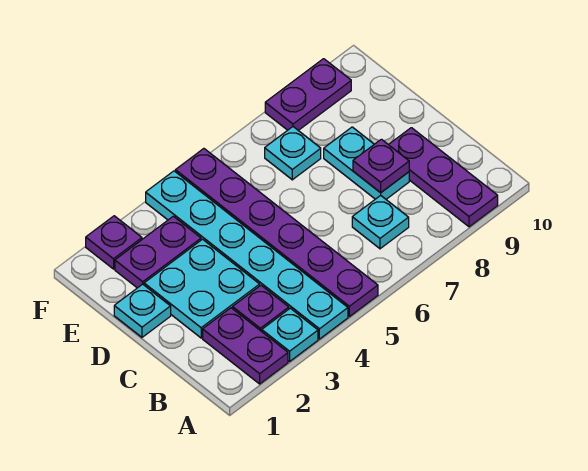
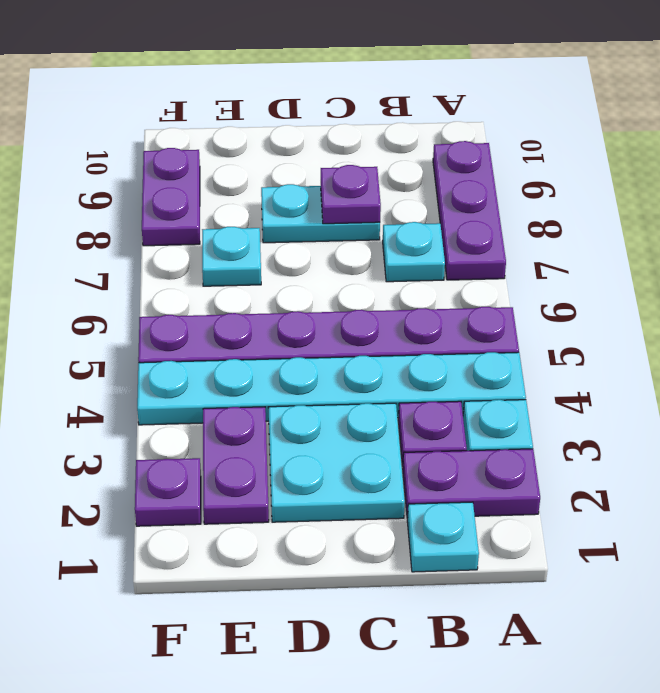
purple 1x3 plate [389,128,498,227] -> purple 1x3 plate turned to [433,141,506,280]
cyan 1x1 plate [114,284,171,337] -> cyan 1x1 plate moved to [407,502,479,572]

